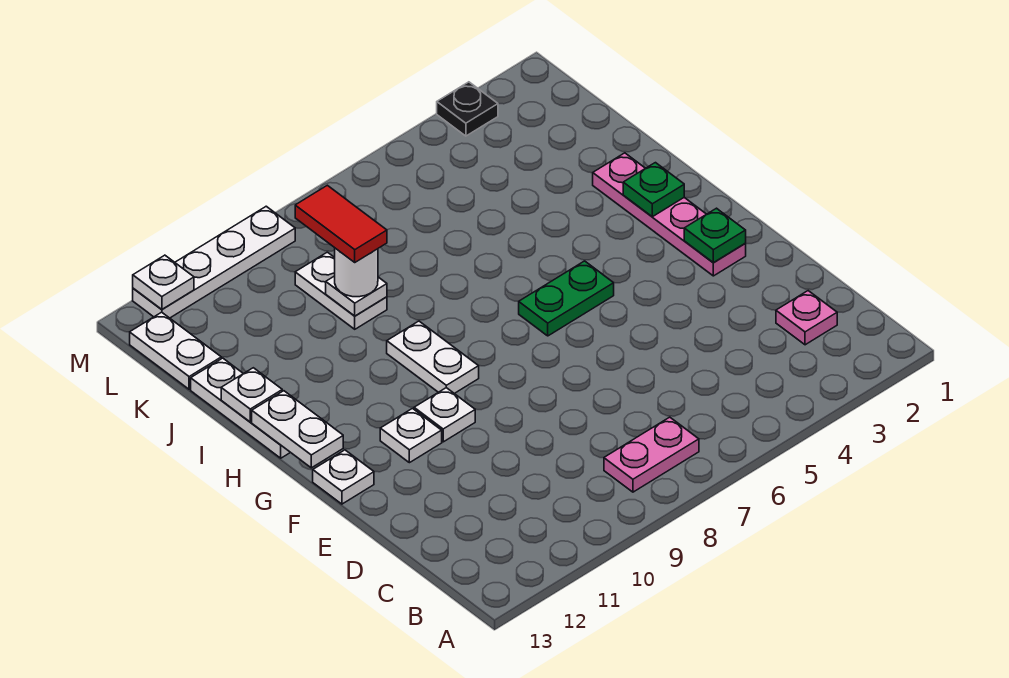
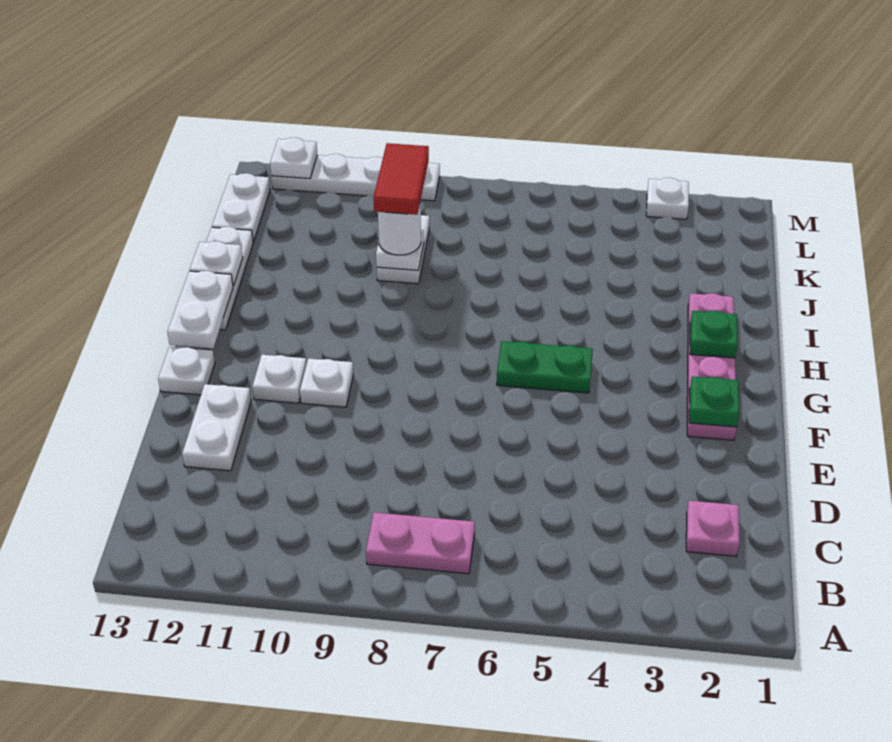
white 1x2 plate [387,321,479,393] -> white 1x2 plate moved to [182,384,251,471]
black 1x1 plate [437,82,498,136] -> white 1x1 plate [646,178,689,219]

